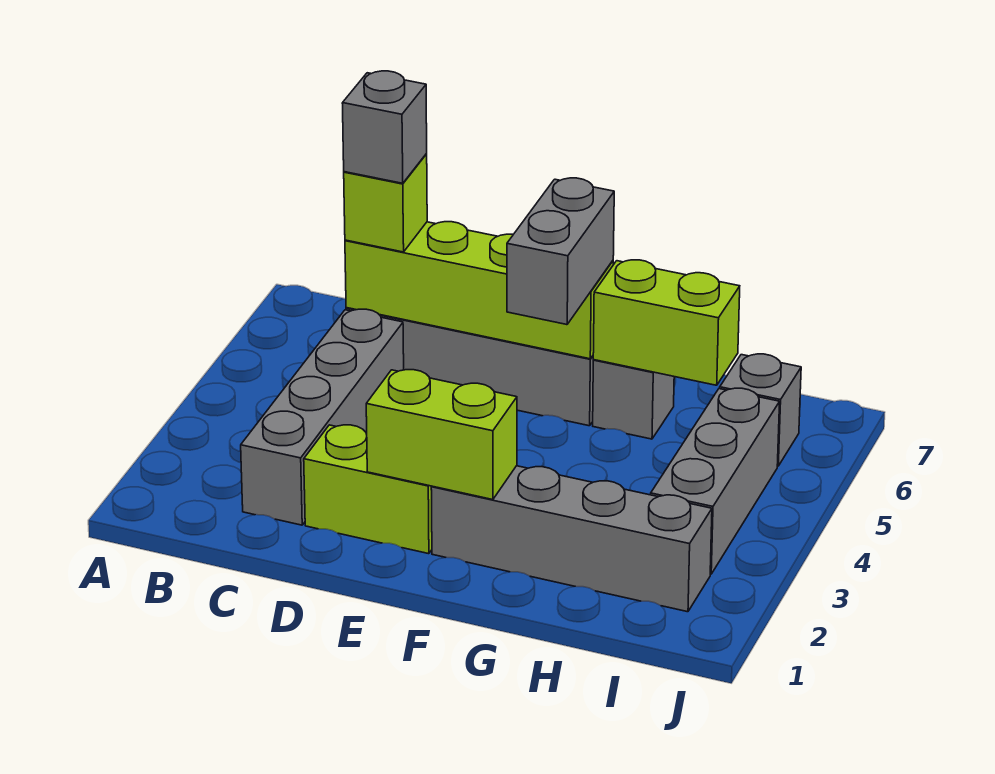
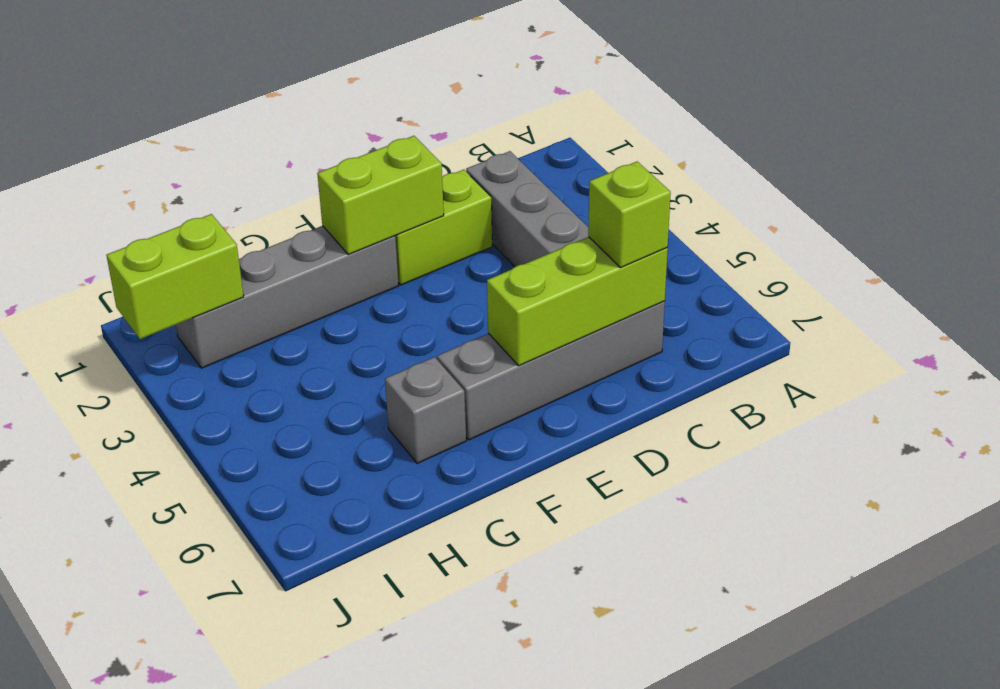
lime 1x4 brick [345,222,613,359] -> lime 1x3 brick [487,237,668,366]
grey 1x1 brick [342,71,427,183] -> none
grey 1x2 brick [507,178,614,325] -> none
lime 1x2 brick [593,260,740,385] -> lime 1x2 brick moved to [106,214,244,339]
grey 1x3 brick [651,388,780,574] -> none
grey 1x1 brick [720,354,801,466] -> none

